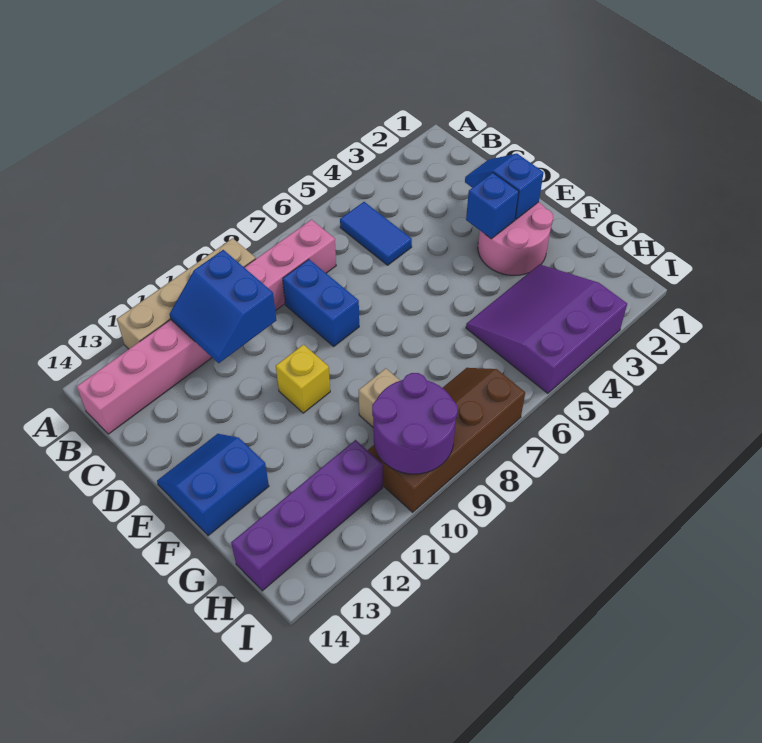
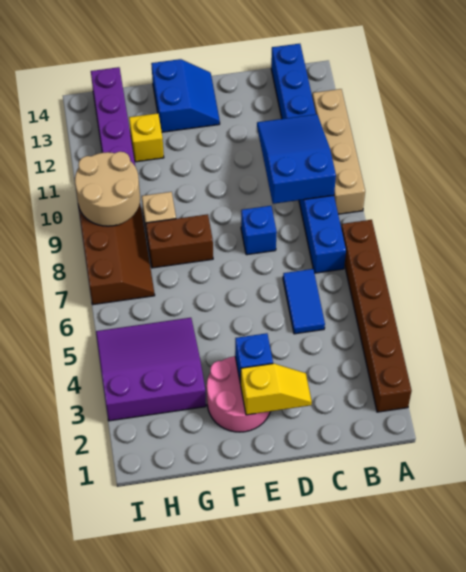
none -> brown 1x6 brick [341,220,411,412]
blue 1x2 tile [340,202,412,265] -> blue 1x2 tile turned to [283,269,325,334]
pink 1x8 brick [77,220,336,434] -> blue 1x8 brick [271,44,346,273]
blue 2x2 slope [170,250,276,363] -> blue 2x3 slope [257,114,336,204]
blue 1x2 brick [283,259,359,346] -> blue 1x1 brick [241,206,277,255]
blue 1x2 slope [465,154,544,219] -> yellow 1x2 slope [241,364,312,415]
yellow 1x1 brick [276,345,330,413] -> yellow 1x1 brick moved to [129,113,164,162]
none -> brown 1x2 brick [146,214,213,268]
purple 3x3 slope [466,264,627,393] -> purple 3x3 slope turned to [96,318,206,421]
purple 2x2 round brick [372,373,458,474] -> tan 2x2 round brick [75,152,140,226]

